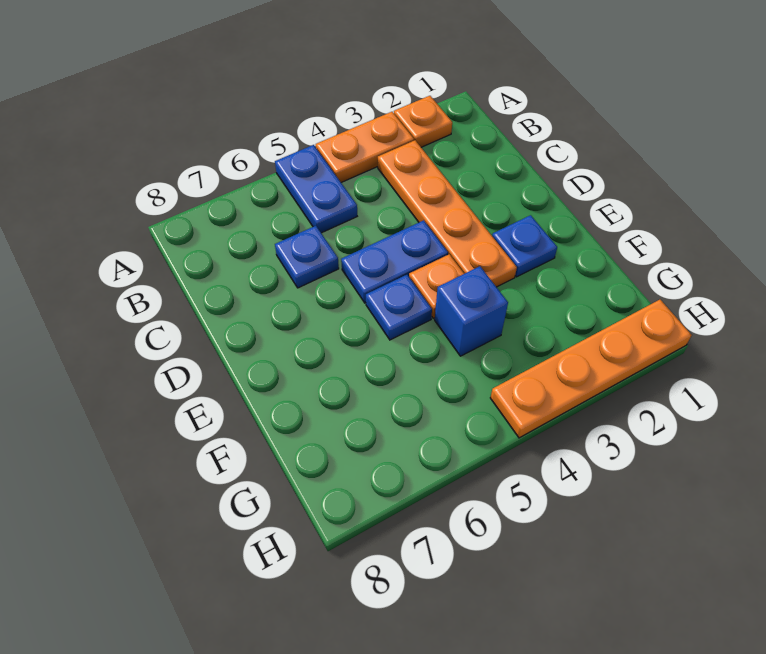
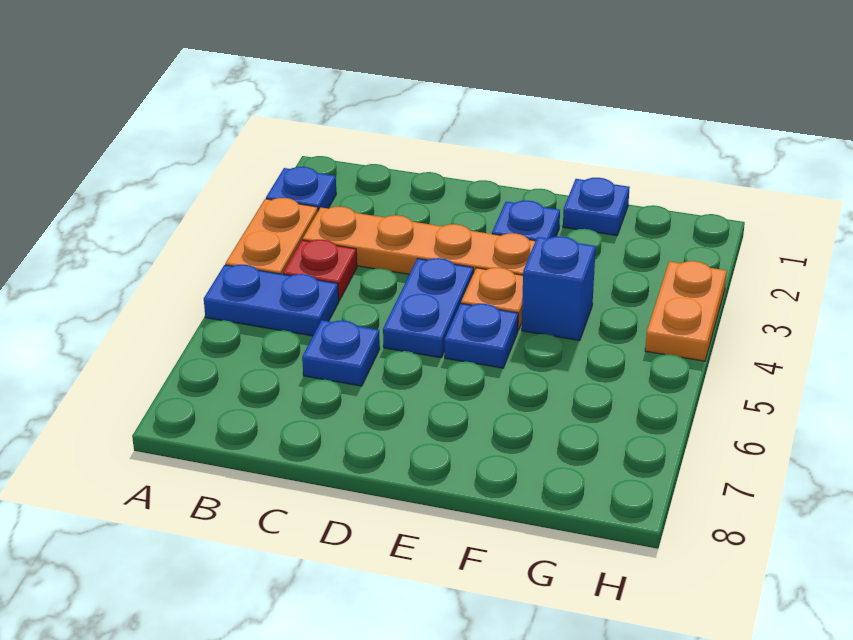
orange 1x1 plate [394,96,452,147] -> blue 1x1 plate [266,167,336,211]
none -> red 1x1 plate [283,240,357,301]
none -> blue 1x1 plate [563,178,630,236]
orange 1x4 plate [490,300,692,438] -> orange 1x2 plate [645,261,727,361]

